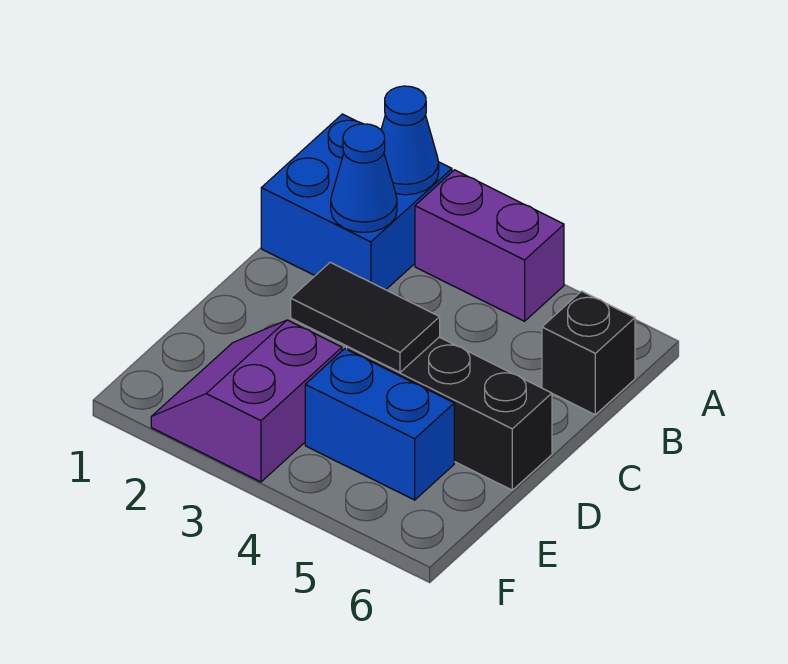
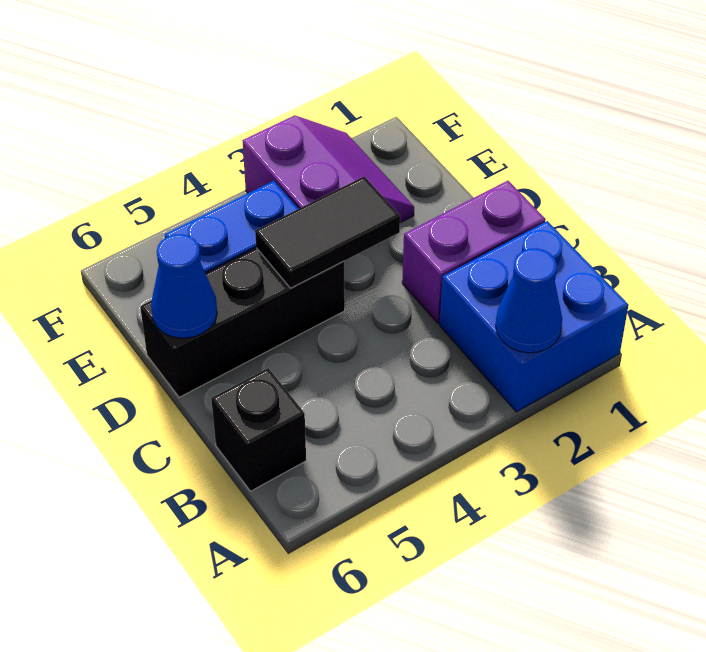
purple 1x2 brick [415,170,564,321] -> purple 1x2 brick moved to [402,181,546,323]
blue 1x1 cone [331,124,397,233] -> blue 1x1 cone moved to [151,234,217,338]

